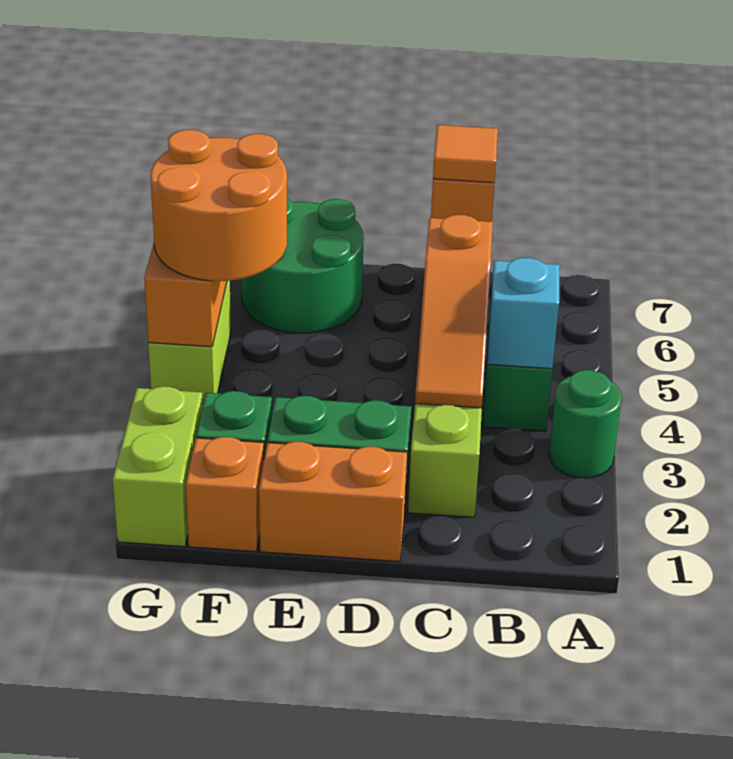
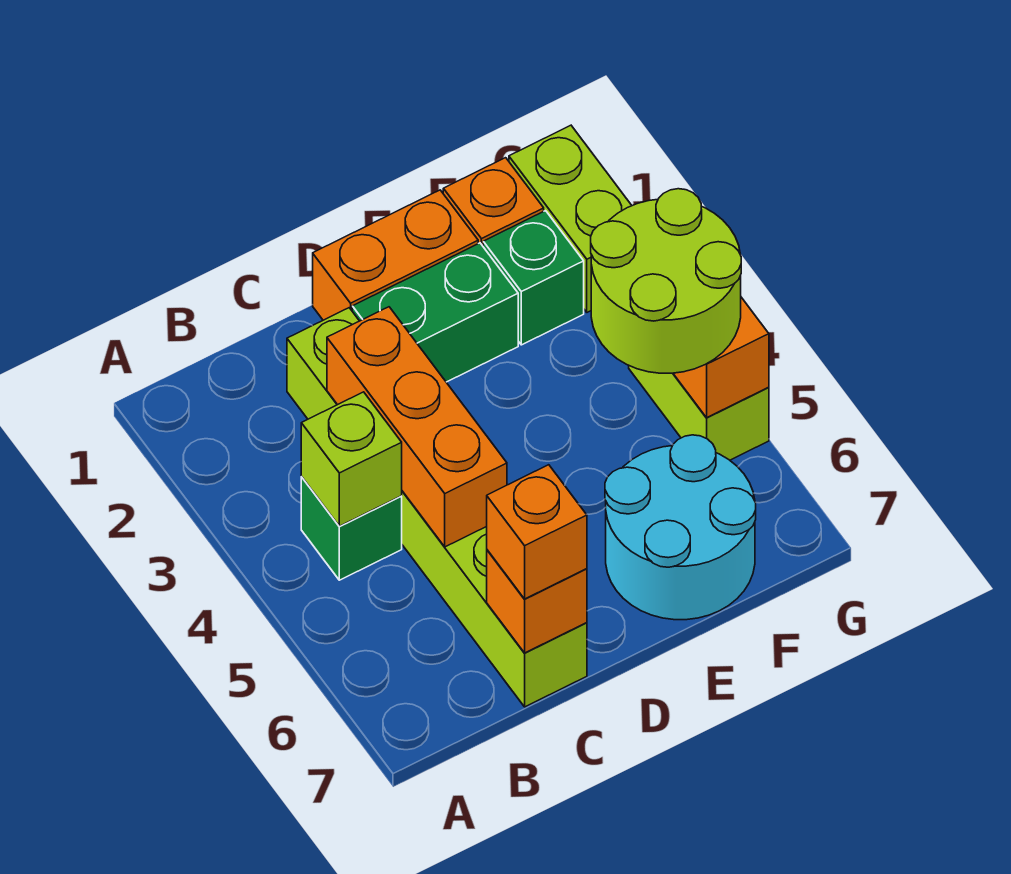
green 1x1 round brick [549,370,622,478] -> none
cyan 1x1 brick [487,258,559,369] -> lime 1x1 brick [301,392,402,526]
orange 1x3 slope [415,215,493,408] -> orange 1x3 brick [327,307,507,547]
orange 1x1 tile [433,125,498,183] -> orange 1x1 brick [487,465,587,599]
green 2x2 round brick [241,198,364,333] -> cyan 2x2 round brick [605,435,756,620]
orange 2x2 round brick [150,130,287,281] -> lime 2x2 round brick [591,189,741,373]

